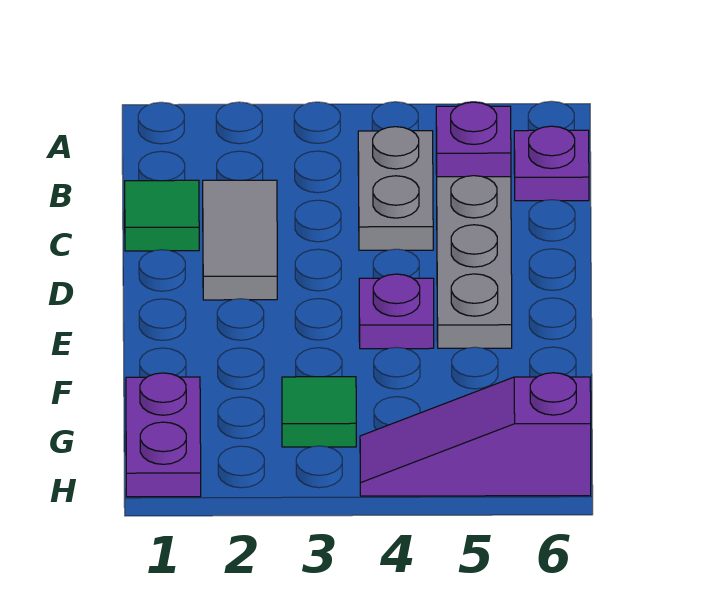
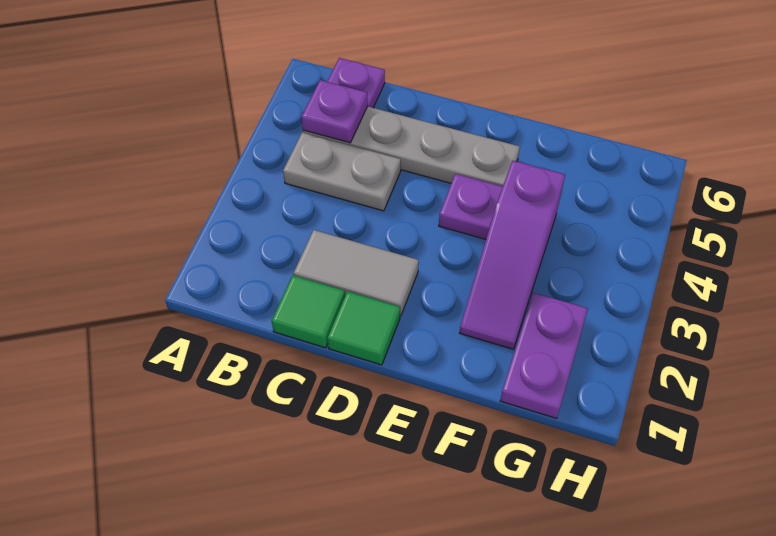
purple 1x2 plate [126,373,201,497] -> purple 1x2 plate turned to [500,293,588,418]
green 1x1 tile [282,377,356,447] -> green 1x1 tile moved to [328,291,400,365]
purple 1x3 slope [360,373,591,496] -> purple 1x3 slope moved to [460,161,565,349]

